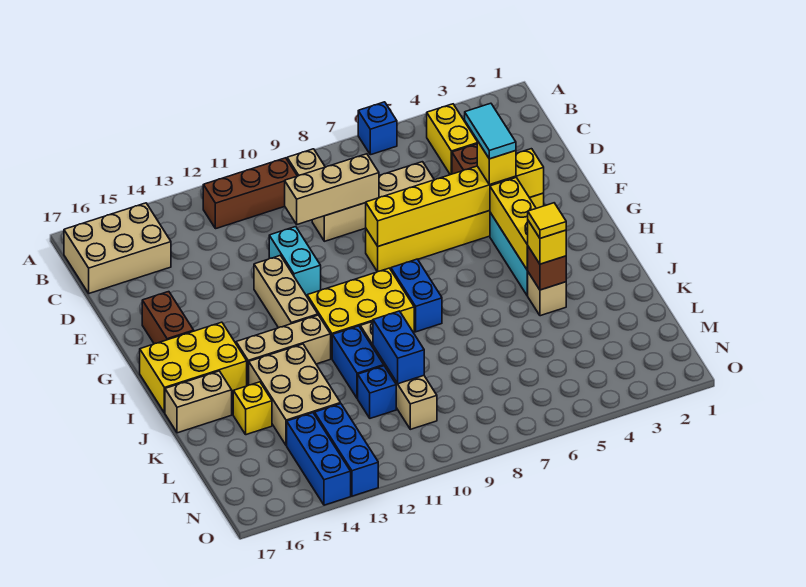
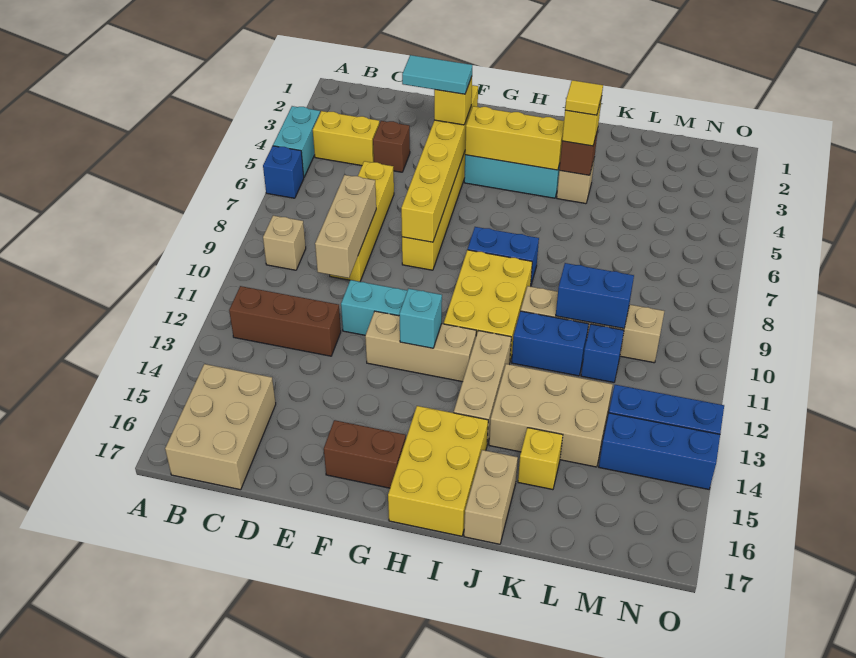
none -> cyan 1x2 brick [273,106,320,177]
brown 1x3 brick [203,158,297,229] -> brown 1x3 brick turned to [229,286,341,356]
tan 1x4 brick [312,162,434,241] -> yellow 1x4 brick [330,161,394,282]
none -> cyan 1x1 brick [399,289,442,348]

